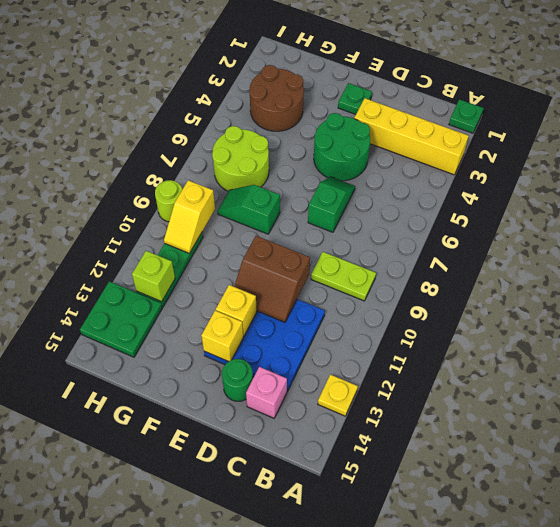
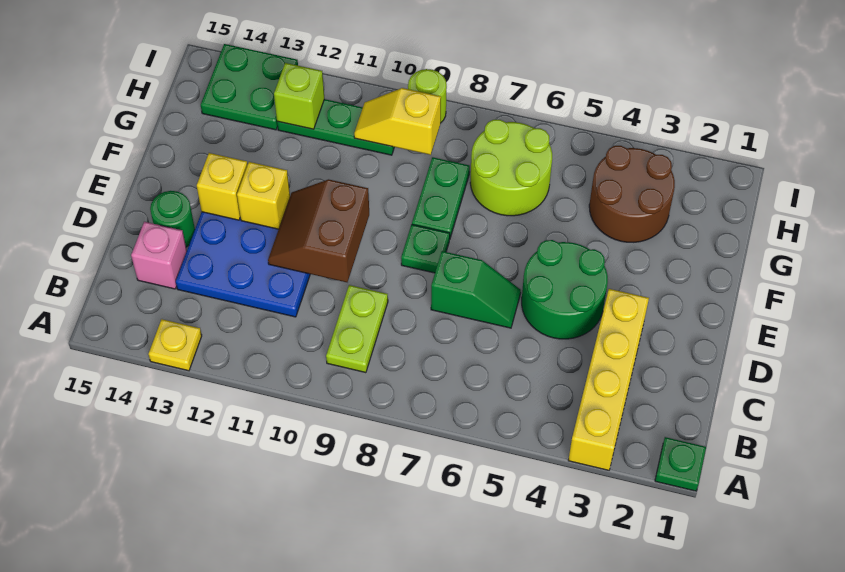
green 1x1 plate [338,83,372,114] -> green 1x1 plate moved to [401,225,450,273]
green 1x2 slope [217,185,280,234] -> green 1x2 plate [412,157,470,238]

